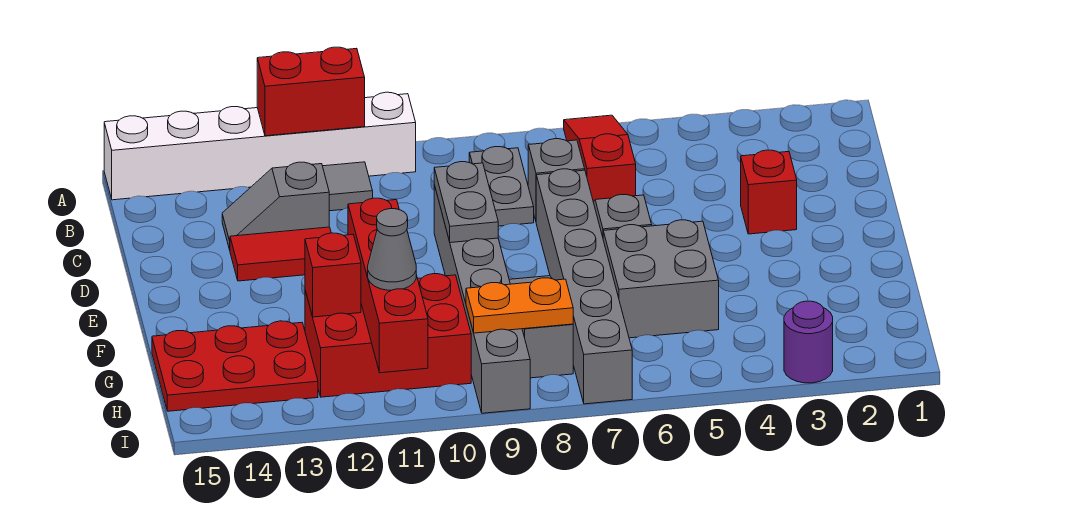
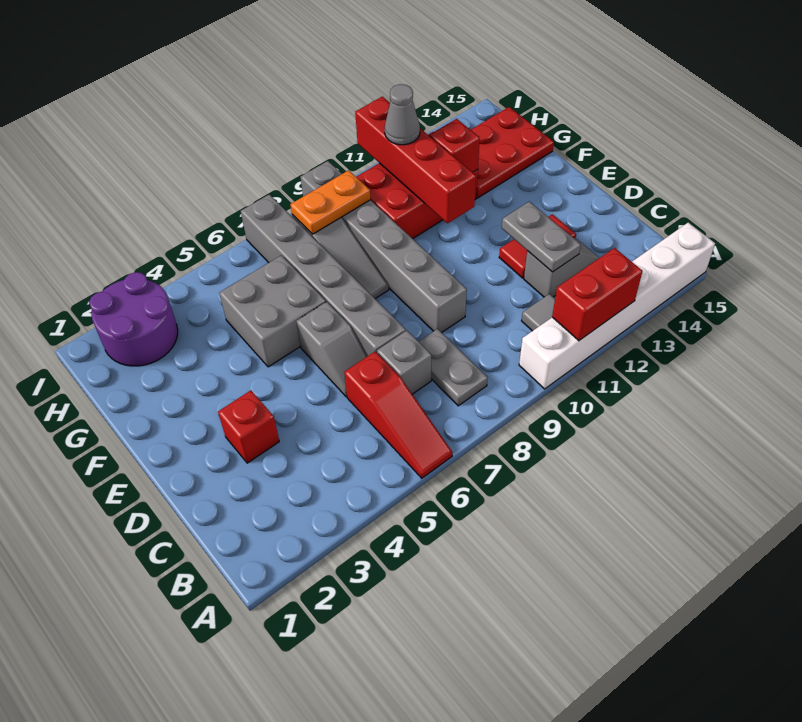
grey 1x2 plate [434,162,498,243] -> grey 1x2 plate moved to [502,201,581,272]
purple 1x1 round brick [784,301,833,383] -> purple 2x2 round brick [89,272,178,366]

